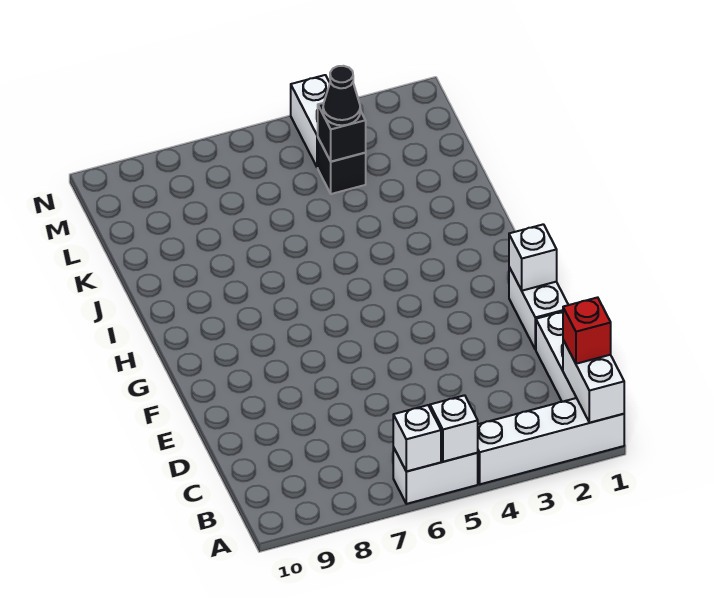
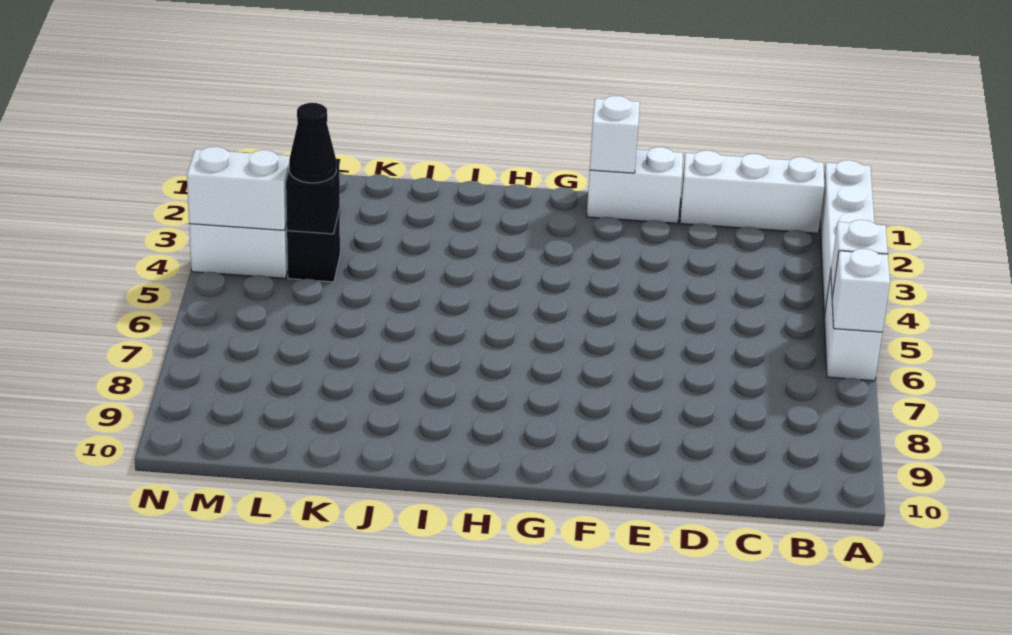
white 1x2 brick [563,340,624,423] -> white 1x2 brick moved to [187,147,290,230]
red 1x1 brick [563,297,611,364] -> none

